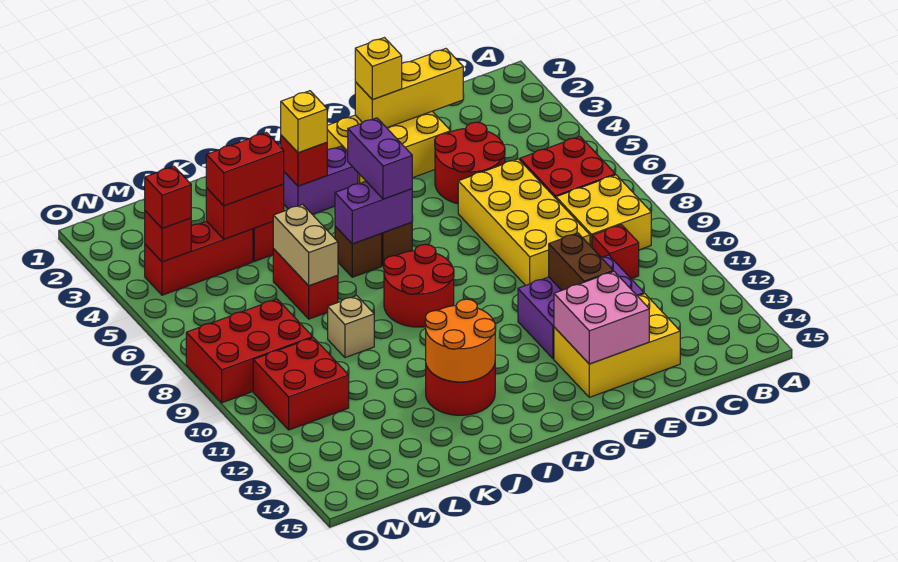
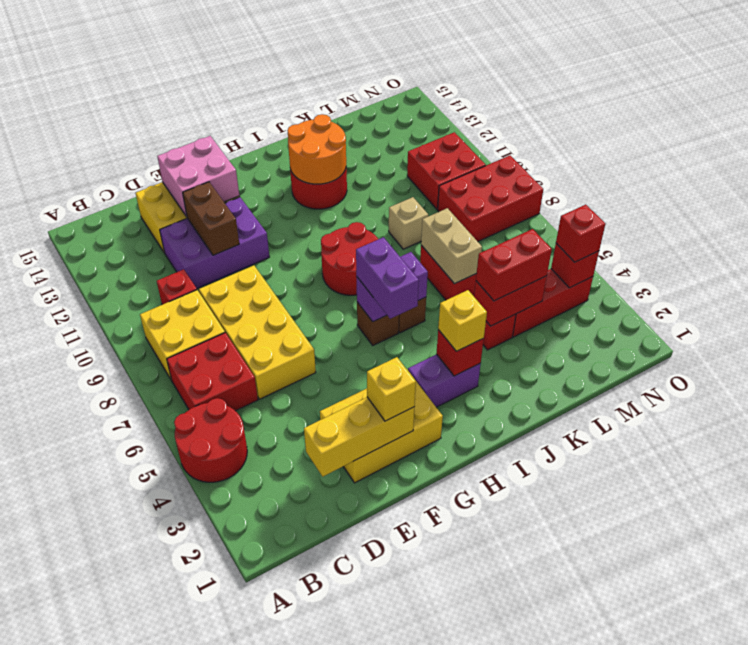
red 2x2 round brick [435,122,505,204] -> red 2x2 round brick moved to [174,398,247,482]

